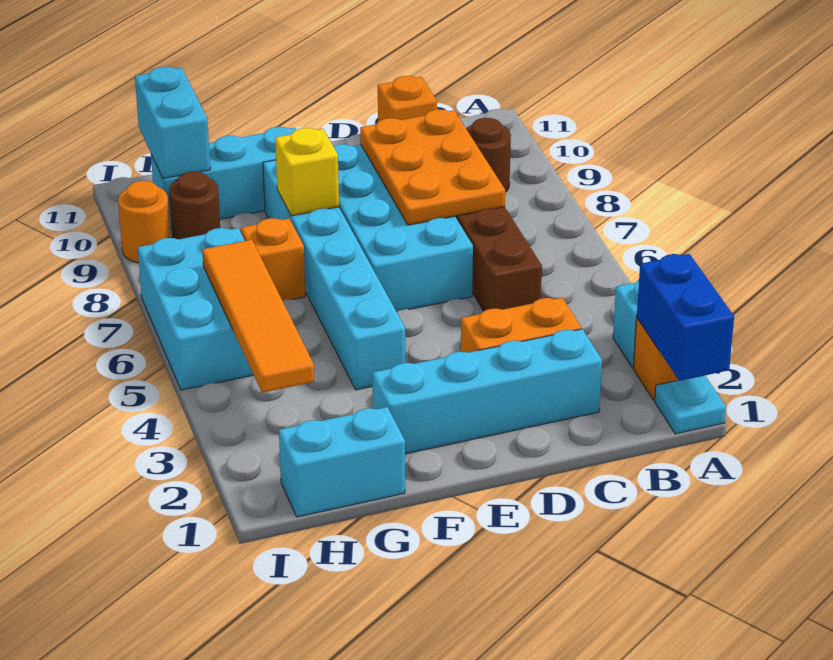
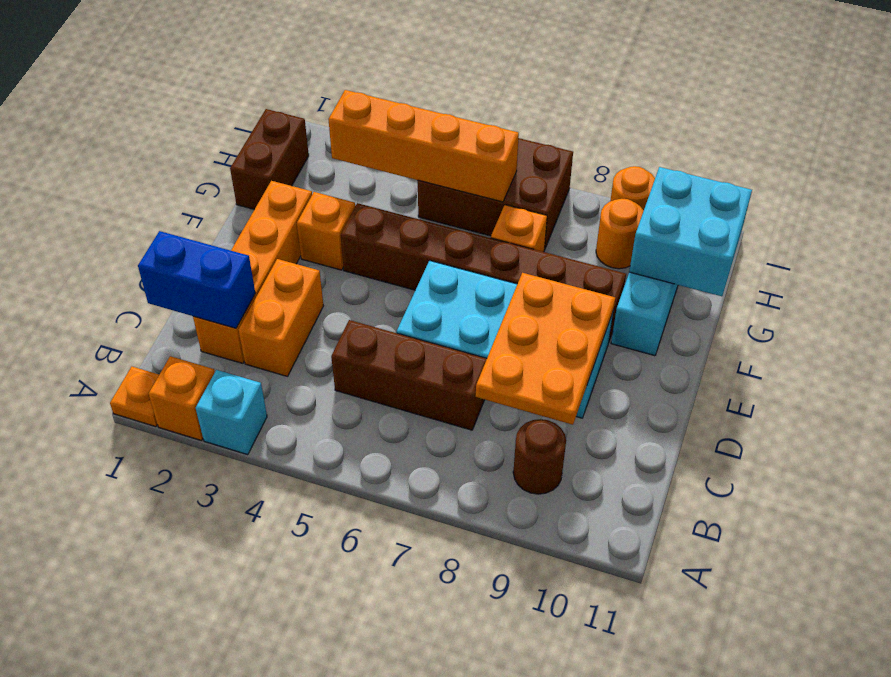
cyan 1x1 plate [655,376,726,434] -> orange 1x1 plate [110,367,159,427]
blue 1x2 brick [637,254,734,381] -> blue 1x2 brick moved to [138,231,255,328]
cyan 1x4 brick [372,329,602,454] -> orange 1x4 brick [193,181,312,363]
orange 2x3 plate [360,109,505,225] -> orange 2x3 plate turned to [476,273,615,425]
orange 1x1 brick [378,76,437,122] -> orange 1x1 brick moved to [297,192,355,270]
cyan 1x6 brick [263,160,405,390] -> brown 1x6 brick [341,203,626,341]
yellow 1x1 brick [275,128,339,216] -> none
cyan 1x2 brick [279,407,405,517] -> brown 1x2 brick [230,109,309,210]
orange 1x4 tile [202,240,314,393] -> orange 1x4 brick [328,90,519,202]
cyan 2x3 brick [138,228,253,390] -> brown 2x3 brick [418,138,573,250]
brown 1x1 round brick [169,172,220,239] -> orange 1x1 round brick [596,199,644,269]
cyan 1x2 brick [135,67,210,179] -> cyan 2x2 brick [629,167,752,296]

